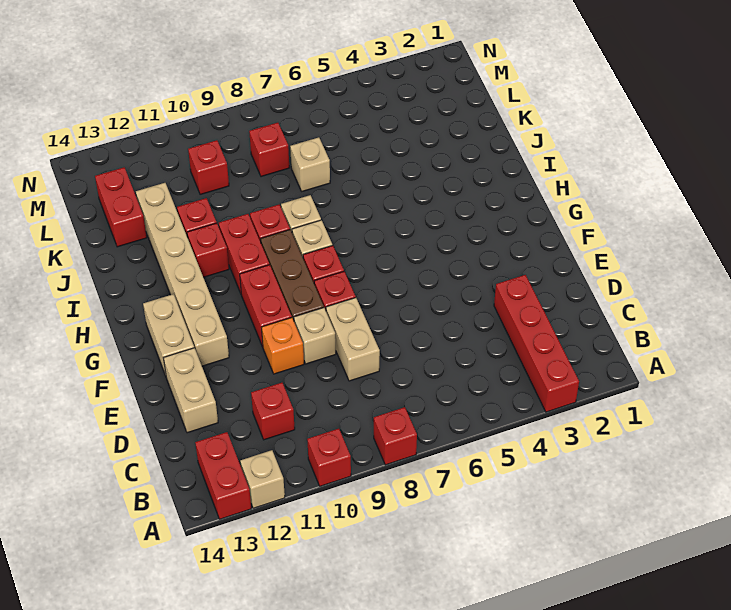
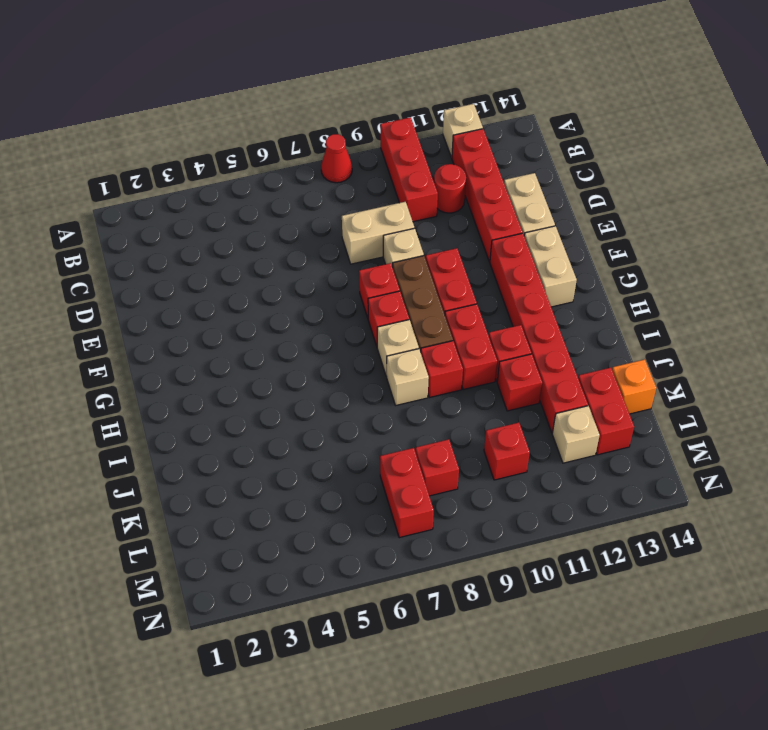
red 1x4 brick [494,275,579,412] -> red 1x4 brick moved to [452,129,523,262]
red 1x1 brick [374,407,417,465] -> red 1x1 cone [321,134,352,183]
red 1x1 brick [307,429,351,486] -> red 1x3 brick [381,117,438,222]
red 1x2 brick [195,432,251,519] -> red 1x2 brick moved to [380,448,434,538]
red 1x1 brick [251,383,295,440] -> red 1x1 round brick [434,164,466,213]
tan 1x2 brick [326,298,380,381] -> tan 1x2 brick turned to [342,202,414,264]
orange 1x1 brick [262,318,304,374] -> orange 1x1 brick moved to [612,359,656,414]
tan 1x6 brick [136,183,229,366] -> red 1x6 brick [490,233,588,433]
tan 1x1 brick [290,137,330,191] -> tan 1x1 brick moved to [552,406,600,463]

